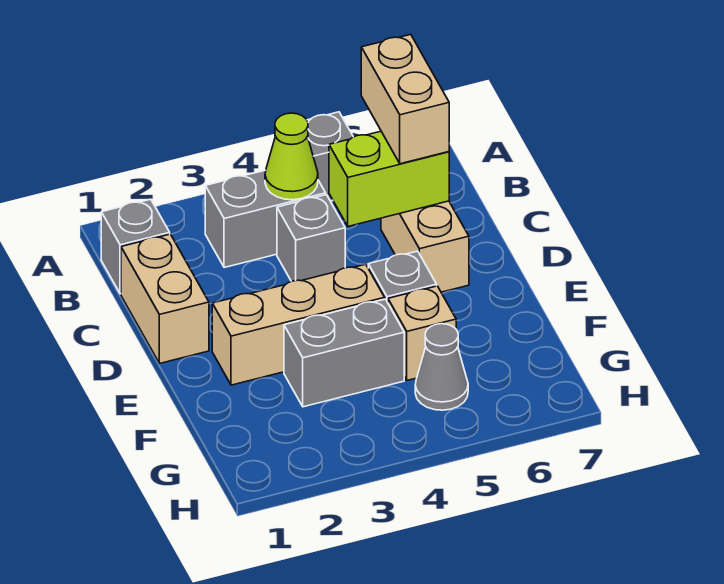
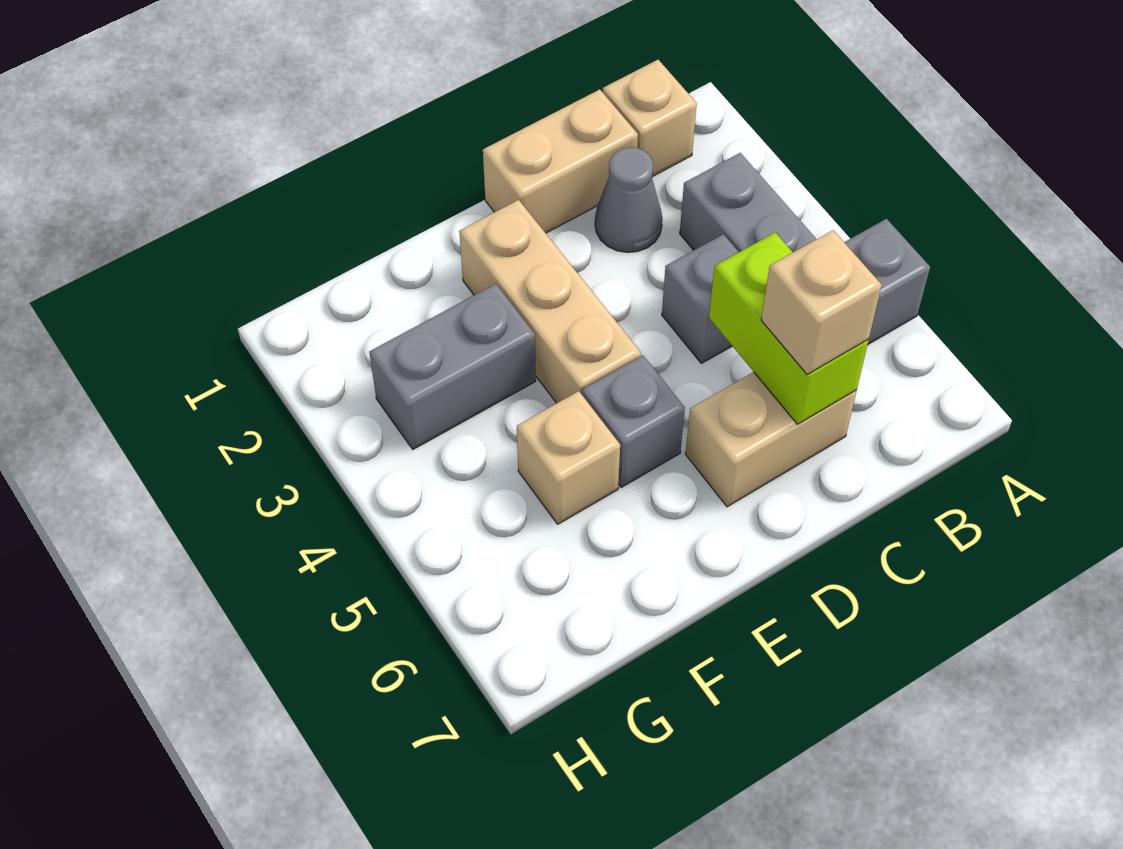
grey 1x1 brick [101,199,170,294] -> tan 1x1 brick [603,60,697,176]
lime 1x1 cone [265,113,318,200] -> none
tan 1x2 brick [361,35,449,164] -> tan 1x1 brick [761,230,882,375]
grey 1x2 brick [284,299,404,407] -> grey 1x2 brick turned to [369,284,536,449]
grey 1x1 cone [415,324,468,410] -> grey 1x1 cone moved to [595,147,662,252]

